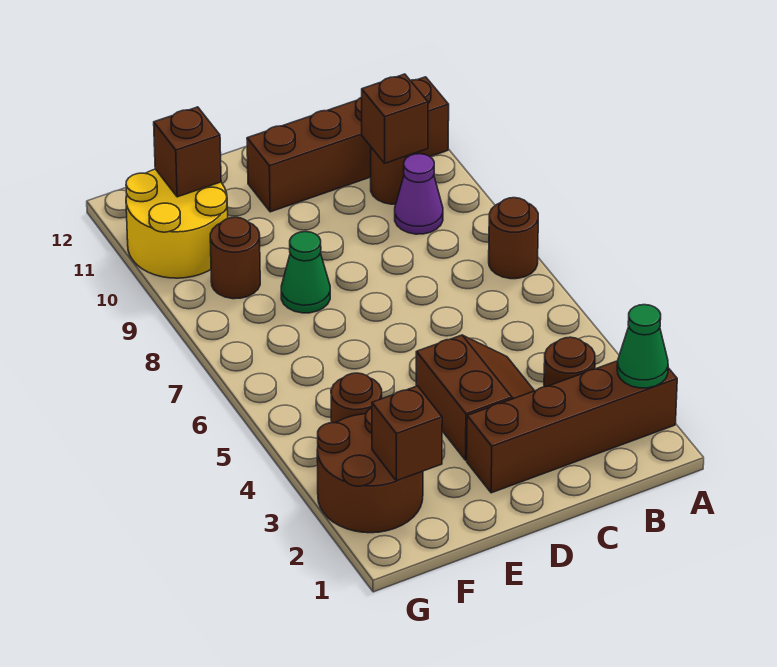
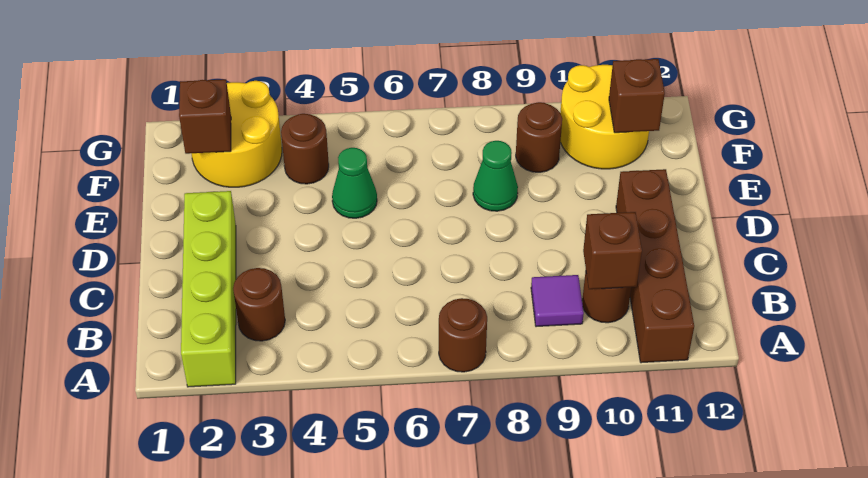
brown 1x4 brick [467,361,677,493] -> lime 1x4 brick [181,191,236,387]
green 1x1 cone [617,305,668,388] -> green 1x1 cone moved to [332,148,377,218]
purple 1x1 cone [395,154,443,234] -> purple 1x1 tile [531,275,584,327]
brown 2x2 slope [416,335,534,460] -> none
brown 2x2 round brick [317,408,423,533] -> yellow 2x2 round brick [191,81,282,187]

